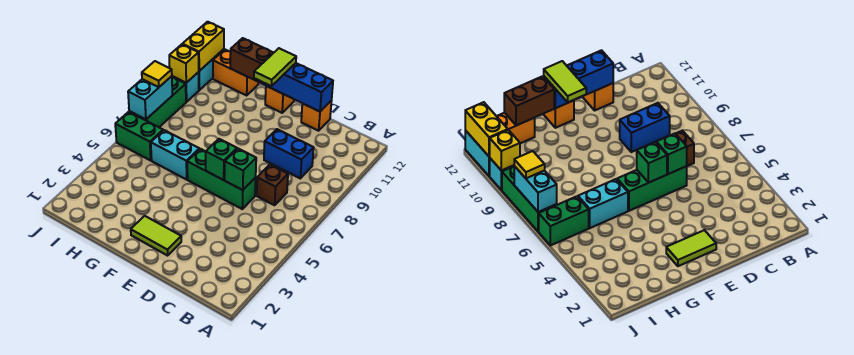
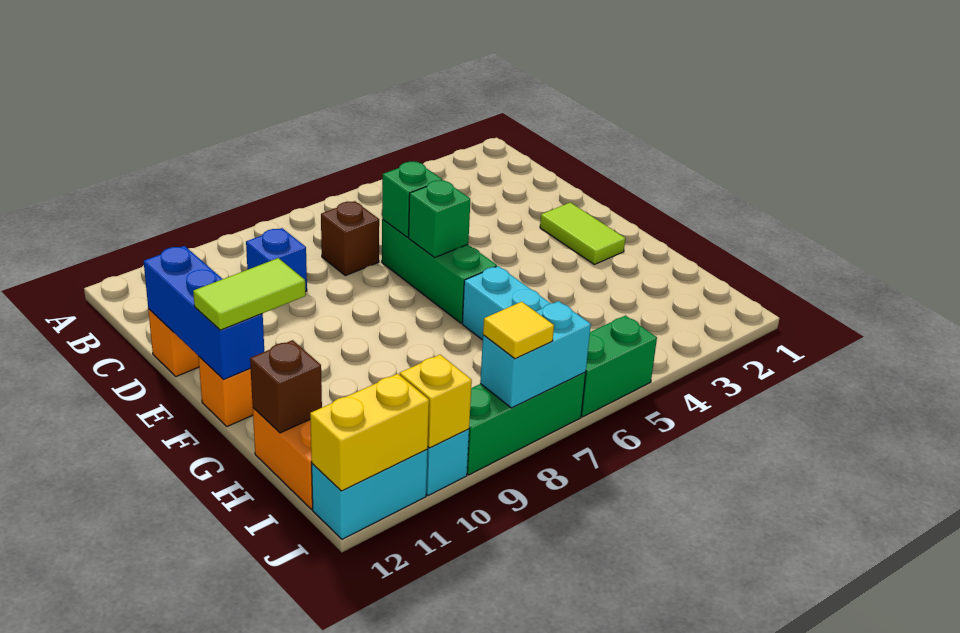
blue 1x2 brick [264,129,314,178] -> blue 1x1 brick [246,228,307,292]
brown 1x2 brick [230,38,274,85] -> brown 1x1 brick [250,340,322,433]
green 1x2 brick [115,112,163,160] -> green 1x2 brick turned to [581,316,657,417]

